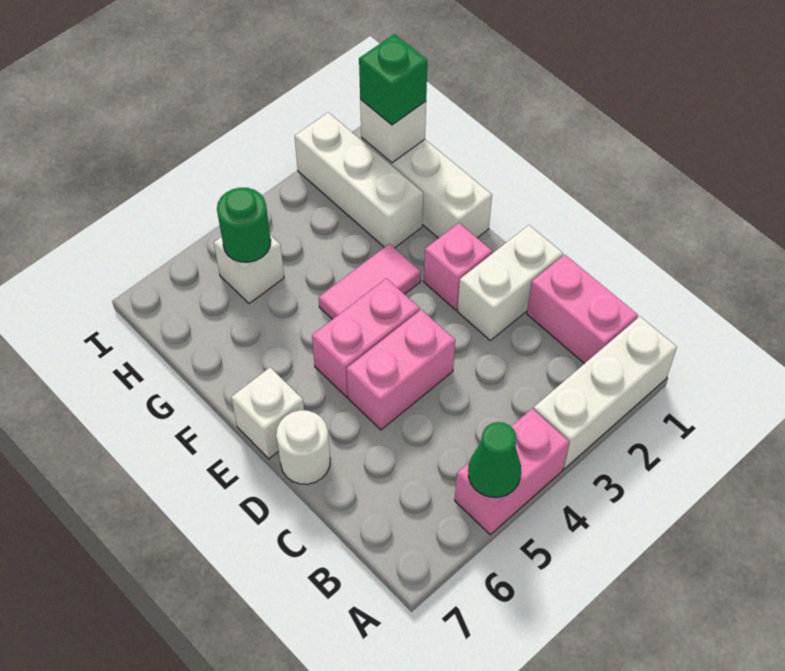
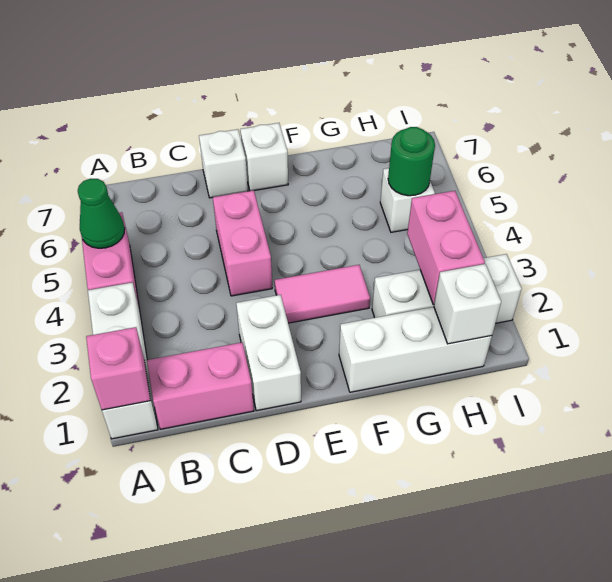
white 1x1 round brick [276,410,330,484] -> white 1x1 brick [199,129,248,198]
pink 1x1 brick [424,223,492,310] -> pink 1x1 brick moved to [86,327,150,410]
pink 1x2 brick [312,278,420,397] -> pink 1x2 brick moved to [407,191,485,305]
pink 1x2 tile [319,244,421,319] -> pink 1x2 tile turned to [275,265,370,323]
green 1x1 brick [359,34,427,125] -> none

